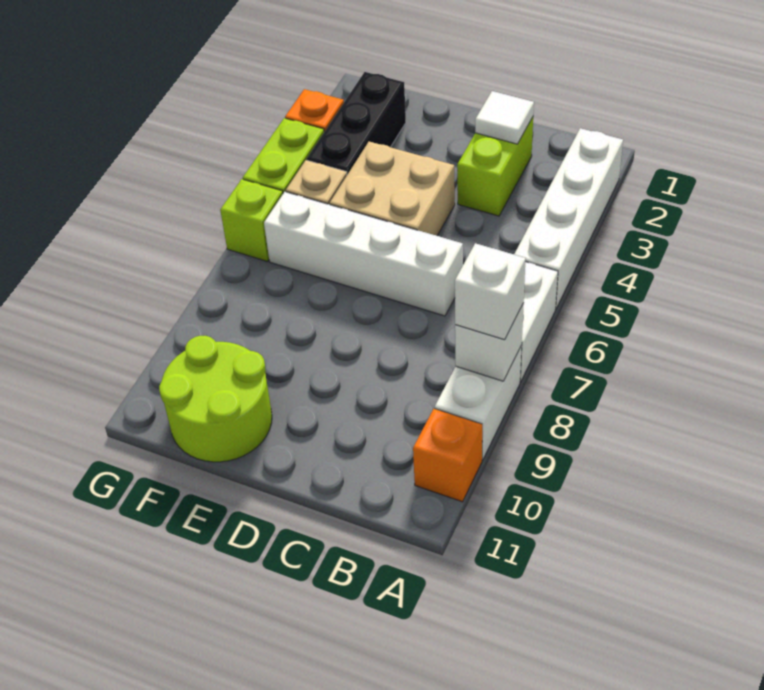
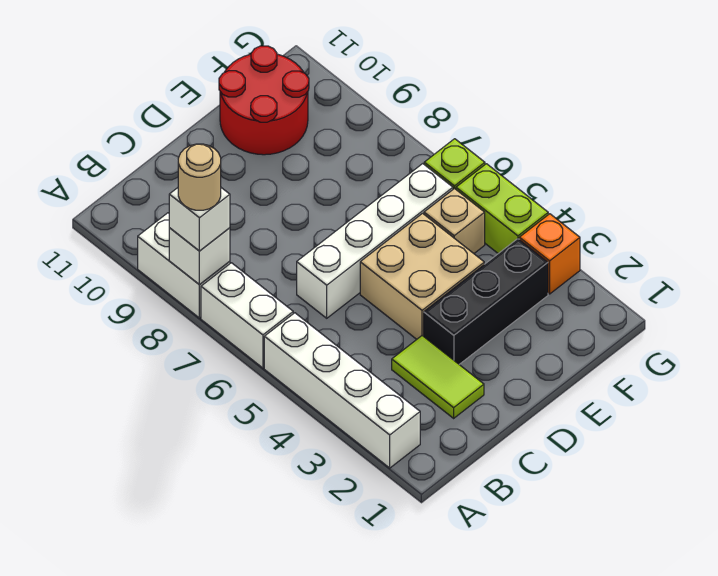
none -> tan 1x1 round brick [178,144,221,210]
orange 1x1 brick [413,409,482,502] -> none
lime 1x2 brick [457,117,533,216] -> lime 1x2 tile [392,336,484,418]
white 1x1 tile [475,91,534,144] -> none
lime 2x2 round brick [159,336,272,462] -> red 2x2 round brick [219,46,309,155]
black 1x3 brick [307,72,406,175] -> black 1x3 brick turned to [424,239,548,364]

